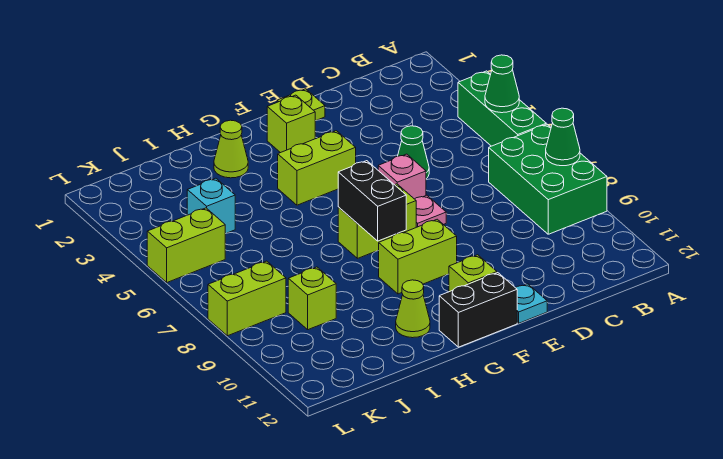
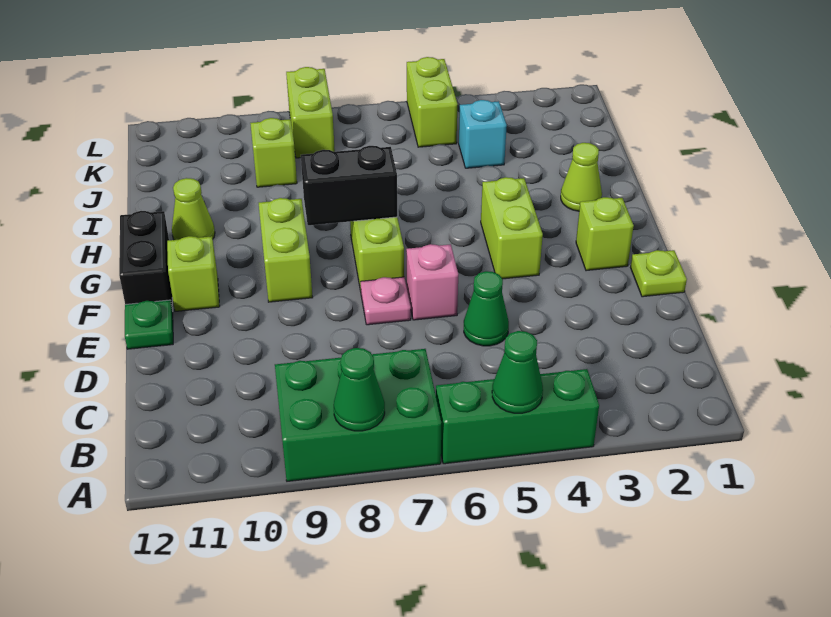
cyan 1x1 plate [516,284,547,323] -> green 1x1 plate [125,300,173,349]

